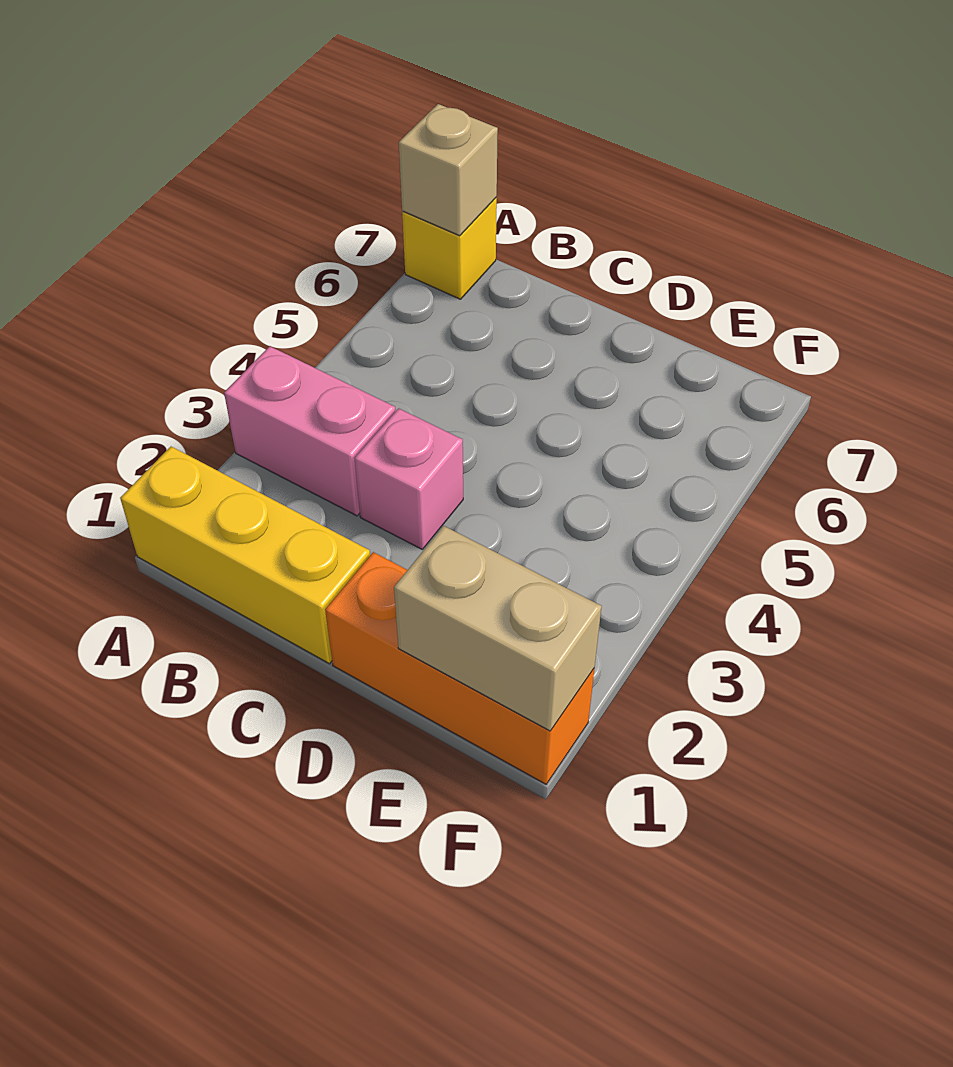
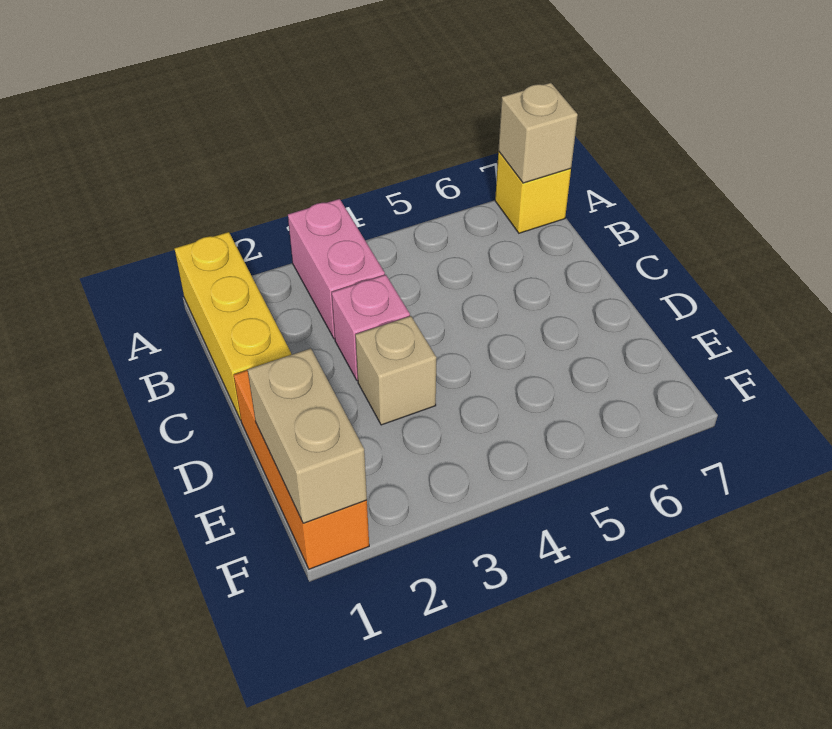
none -> tan 1x1 brick [355,316,436,425]

